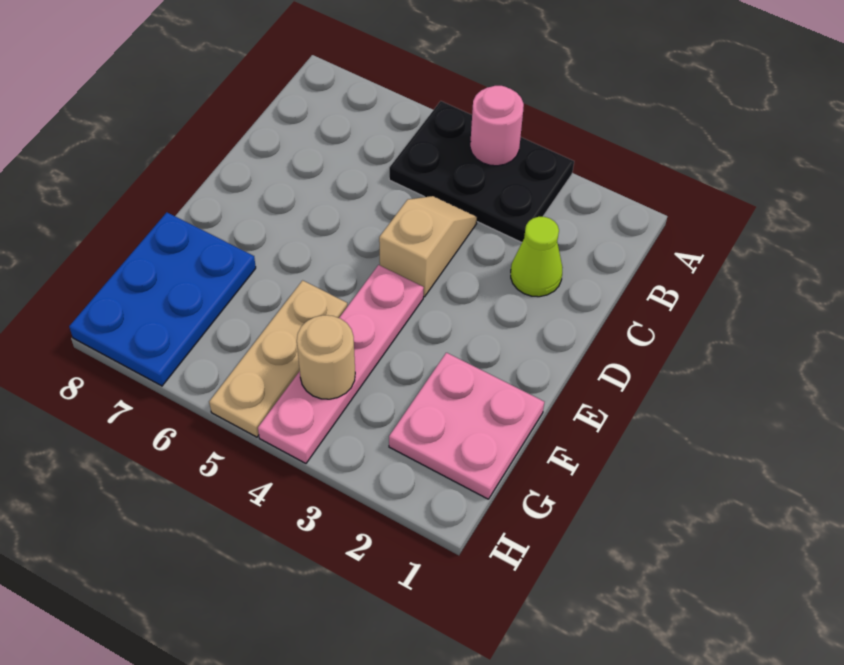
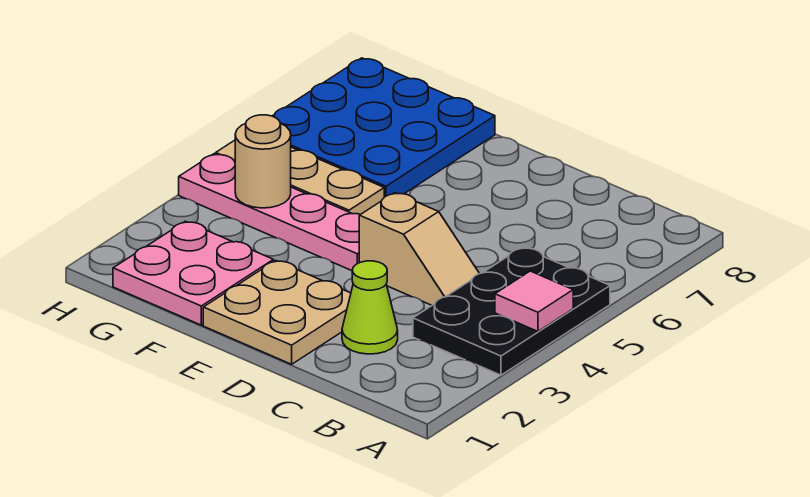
pink 1x1 round brick [470,86,524,166] -> pink 1x1 tile [495,271,573,331]
none -> tan 2x2 plate [203,260,351,364]
blue 2x3 plate [69,212,256,386] -> blue 3x3 plate [273,58,495,197]

